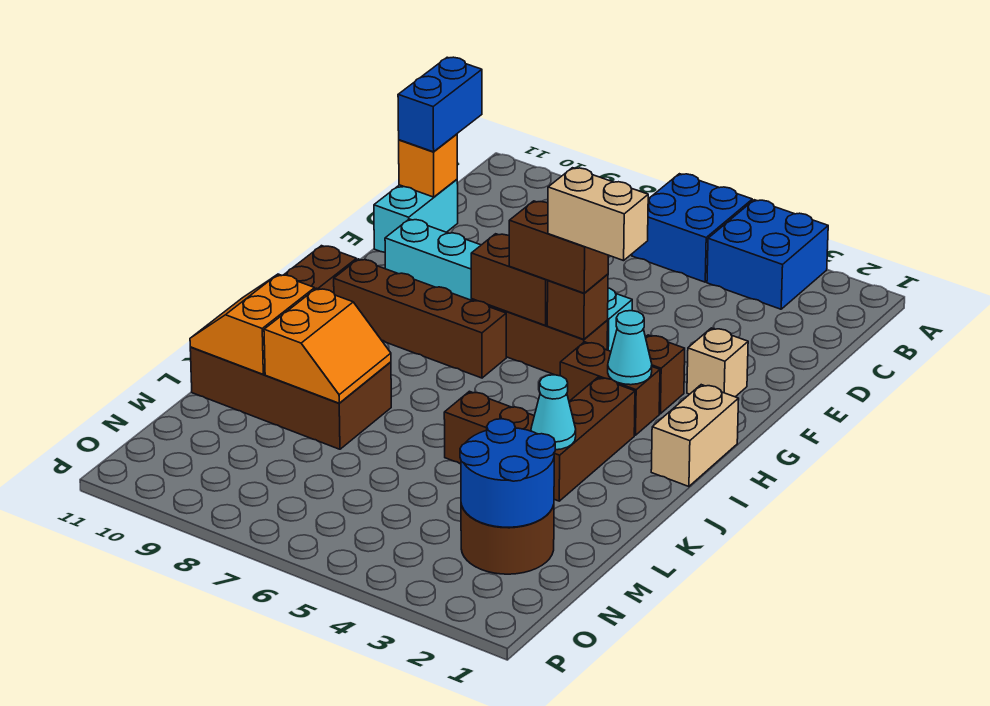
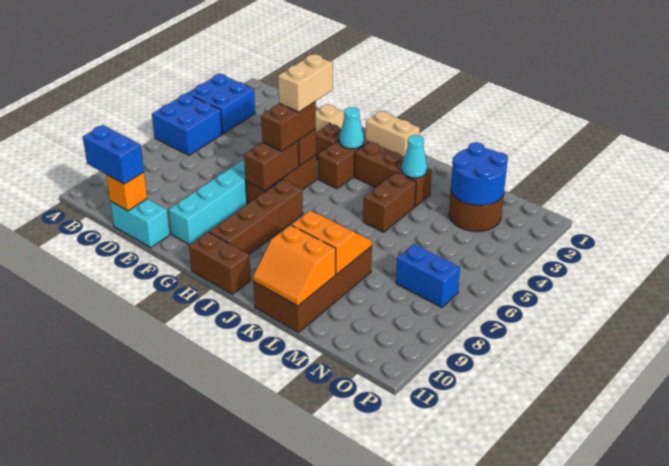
none -> blue 1x2 brick [396,244,460,307]

